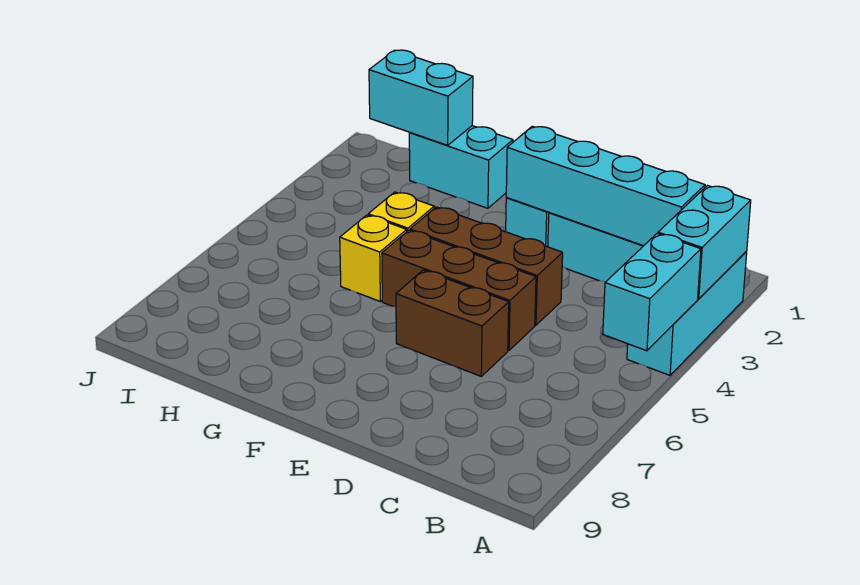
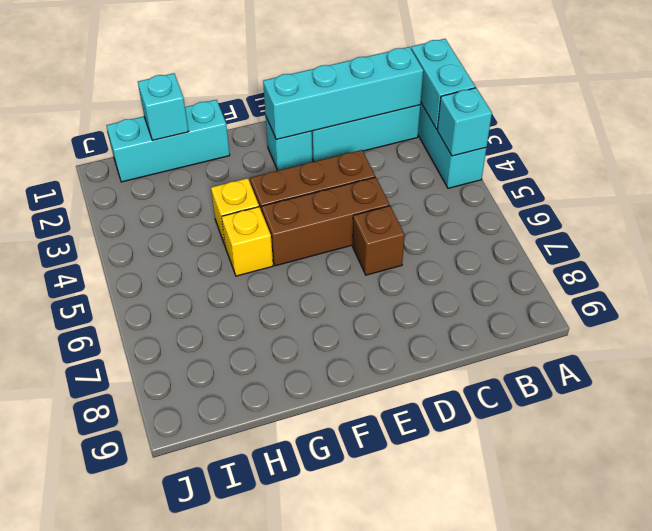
cyan 1x2 brick [603,234,701,351] -> cyan 1x1 brick [437,88,492,156]
brown 1x2 brick [396,270,509,376] -> brown 1x1 brick [353,206,405,275]
cyan 1x2 brick [409,126,513,208] -> cyan 1x3 brick [106,100,230,182]
cyan 1x2 brick [369,50,473,145] -> cyan 1x1 brick [138,73,189,140]

